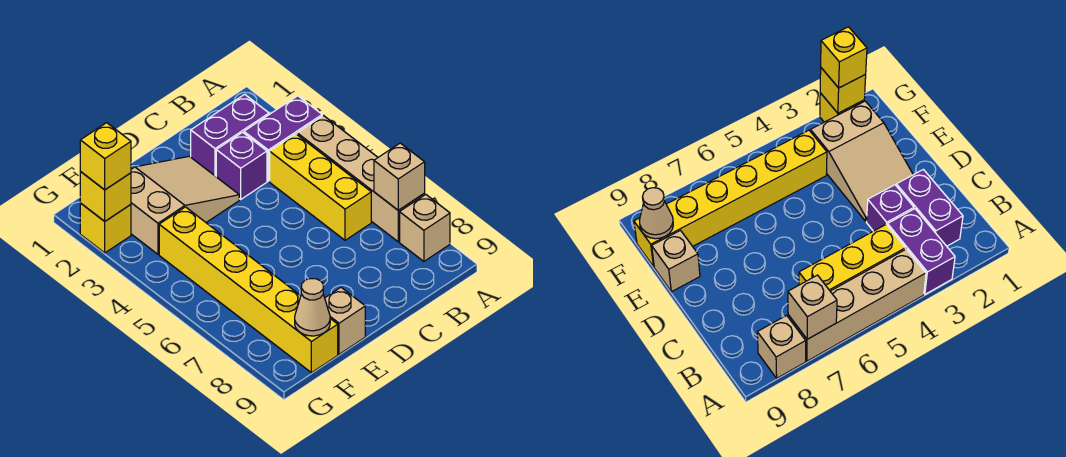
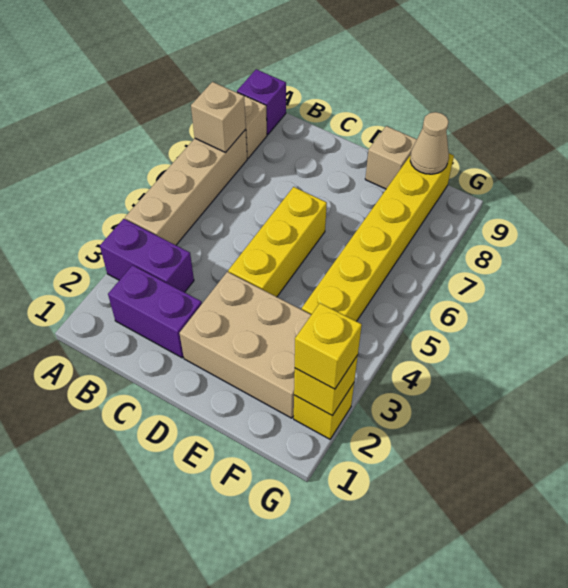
yellow 1x3 brick [270,134,371,240] -> yellow 1x3 brick moved to [228,187,327,297]
purple 1x1 brick [216,132,267,199] -> purple 1x1 brick moved to [237,69,286,135]
tan 2x3 slope [131,156,239,254] -> tan 2x3 brick [180,272,311,418]

